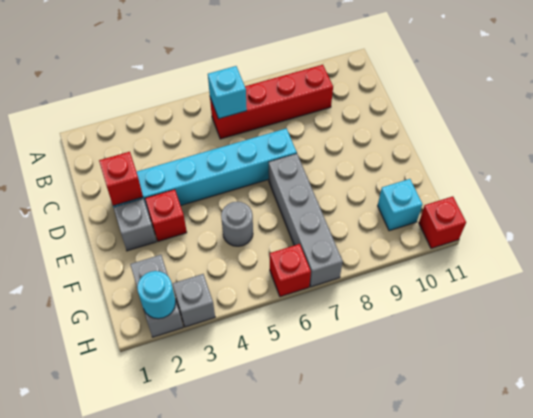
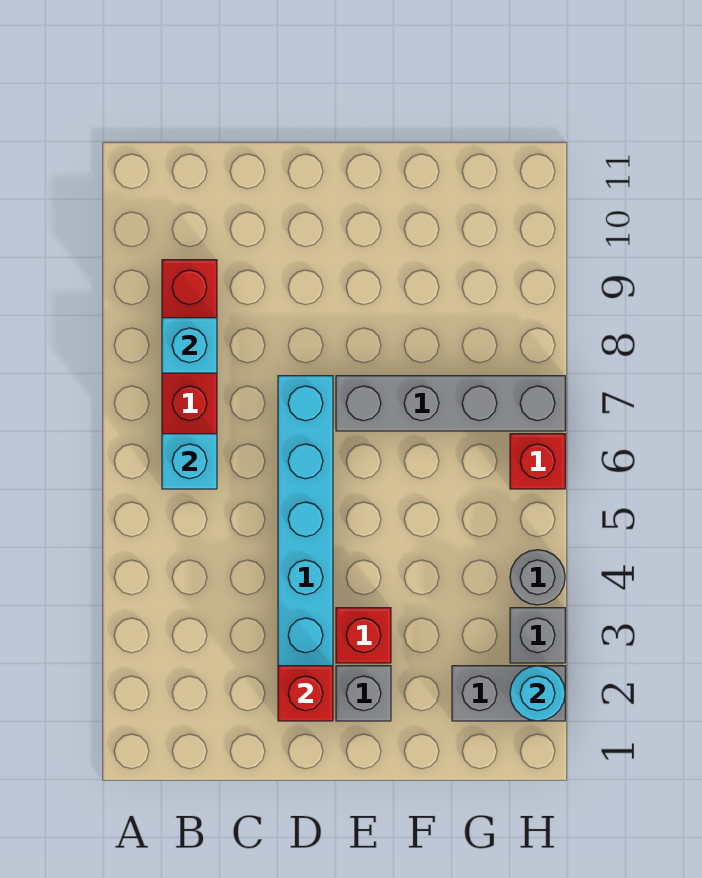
grey 1x1 round brick [221,202,253,246] -> grey 1x1 round brick moved to [510,550,565,605]
cyan 1x1 brick [378,179,422,231] -> cyan 1x1 brick moved to [162,318,217,373]
red 1x1 brick [419,196,466,248] -> none

